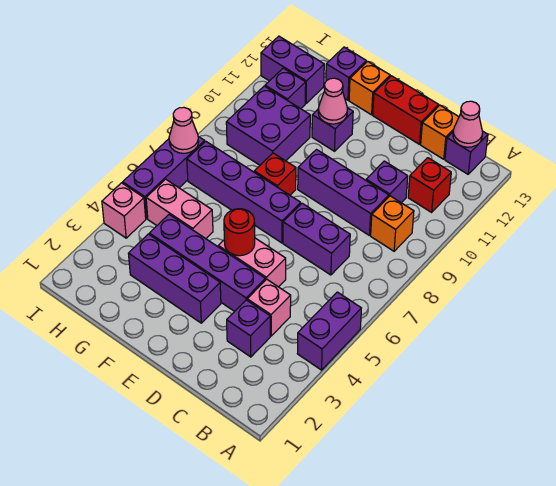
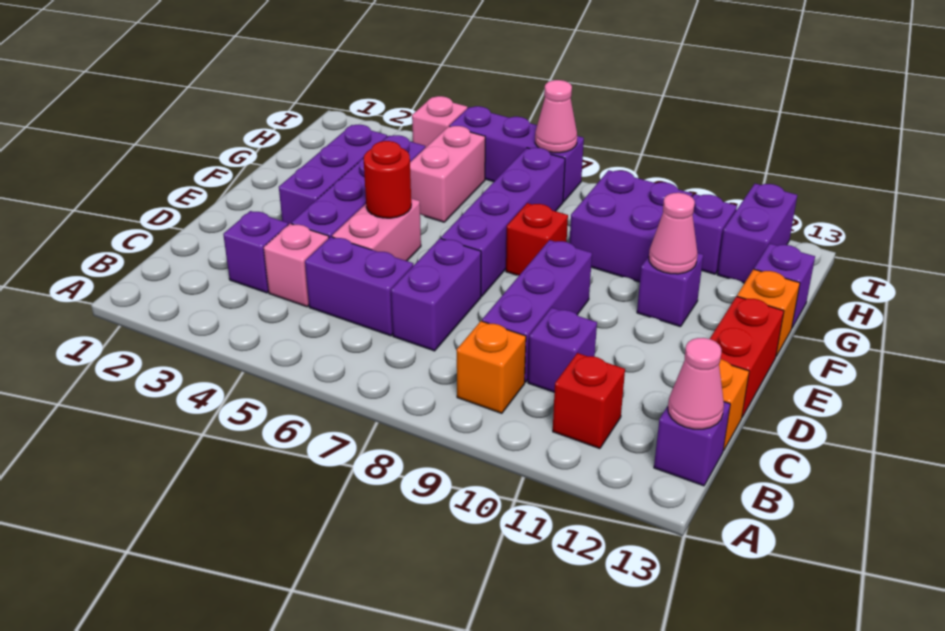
purple 1x2 brick [297,292,361,370] -> purple 1x2 brick moved to [305,237,413,336]

